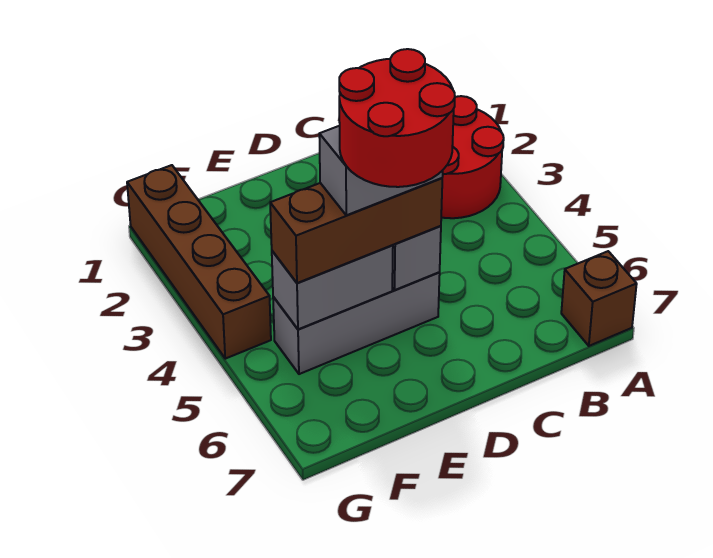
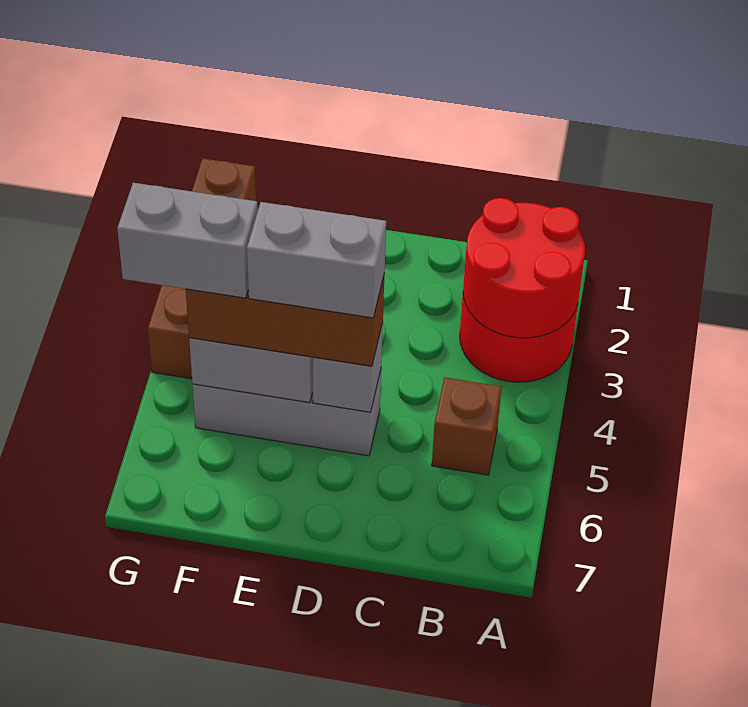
brown 1x1 brick [561,251,637,346] -> brown 1x1 brick moved to [432,377,502,475]
red 2x2 round brick [339,49,455,187] -> red 2x2 round brick moved to [463,198,585,338]
none -> grey 1x2 brick [117,183,258,298]

